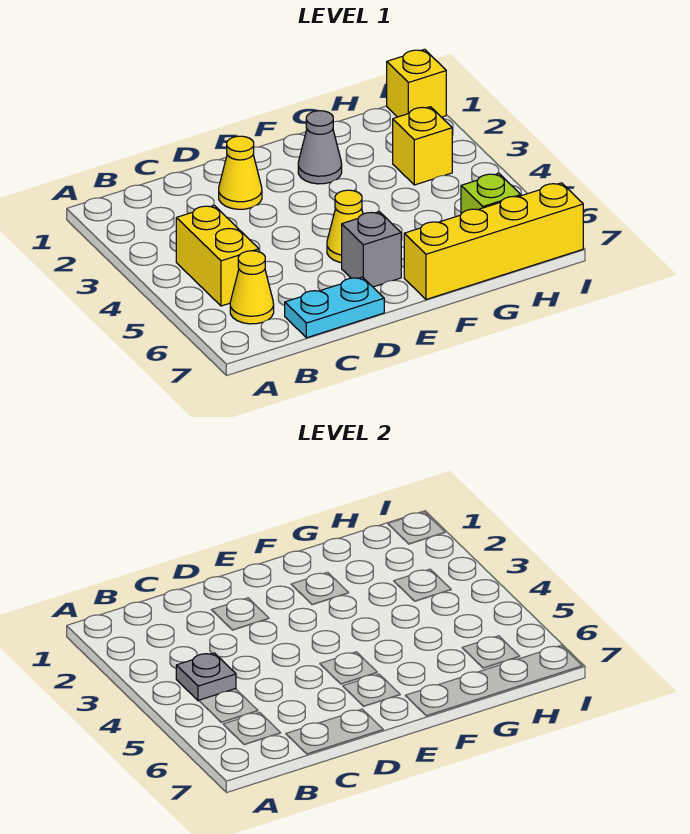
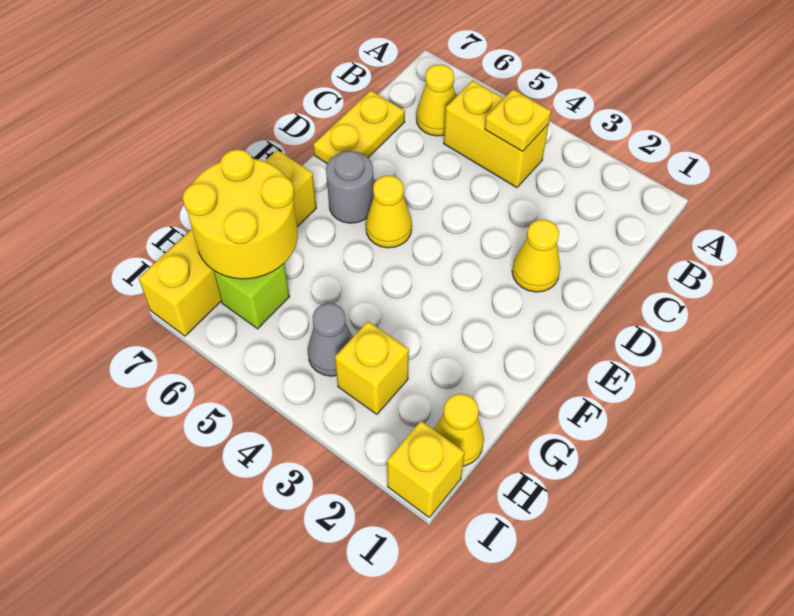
grey 1x1 plate [176,653,236,701] -> yellow 1x1 plate [485,89,551,152]
cyan 1x2 plate [285,277,384,338] -> yellow 1x2 plate [313,91,405,163]
grey 1x1 brick [342,212,401,287] -> grey 1x1 round brick [326,151,374,223]
grey 1x1 cone [298,111,342,184] -> grey 1x1 cone moved to [308,303,353,376]
none -> yellow 2x2 round brick [183,149,298,279]
none -> yellow 1x1 cone [434,394,484,466]

